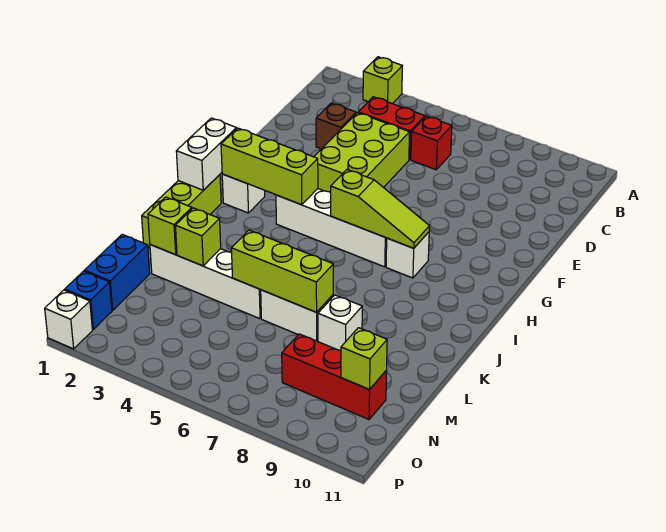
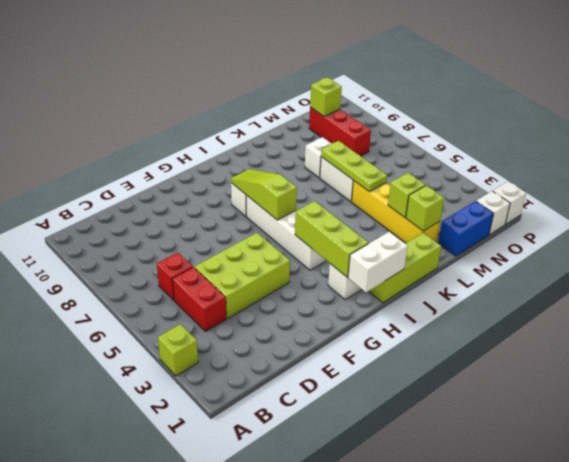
brown 1x1 brick [316,103,356,149] -> none
white 1x4 brick [150,245,261,319] -> yellow 1x4 brick [352,181,440,243]
lime 1x3 brick [231,230,333,312] -> lime 1x3 plate [321,141,387,192]
blue 1x1 brick [65,271,112,329] -> white 1x1 brick [476,191,510,235]

